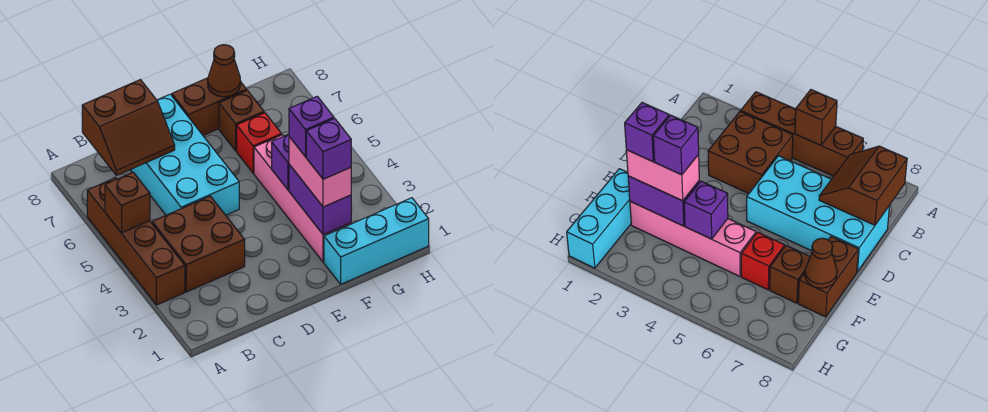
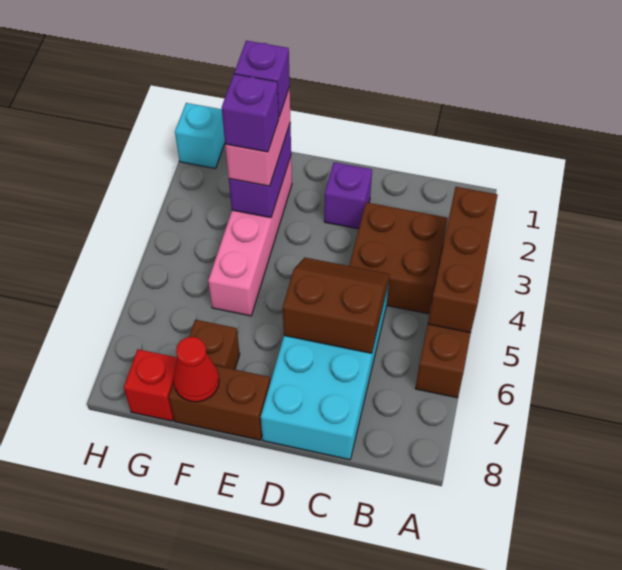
brown 1x1 brick [105,172,150,233] -> brown 1x3 brick [428,187,498,333]
brown 2x2 slope [82,80,175,176] -> brown 2x2 slope moved to [283,258,390,353]
cyan 1x3 brick [324,198,429,284] -> cyan 1x1 brick [175,103,225,168]
purple 1x1 brick [272,134,289,190] -> purple 1x1 brick moved to [324,162,372,229]
red 1x1 brick [237,113,282,173] -> red 1x1 brick moved to [124,349,177,421]
brown 1x1 cone [208,45,241,97] -> red 1x1 cone [173,337,219,402]

